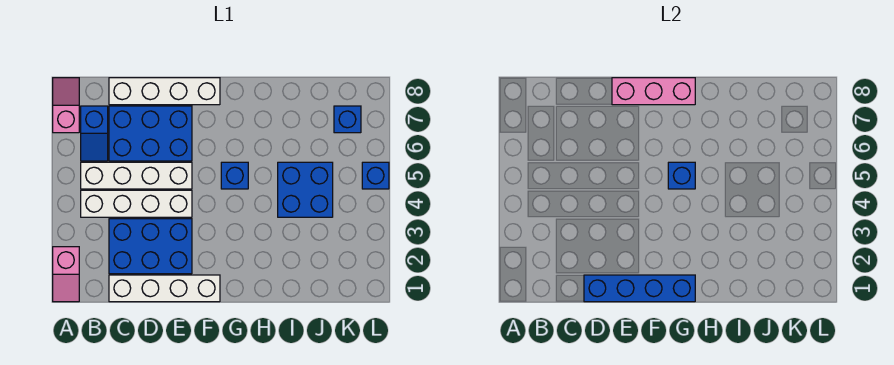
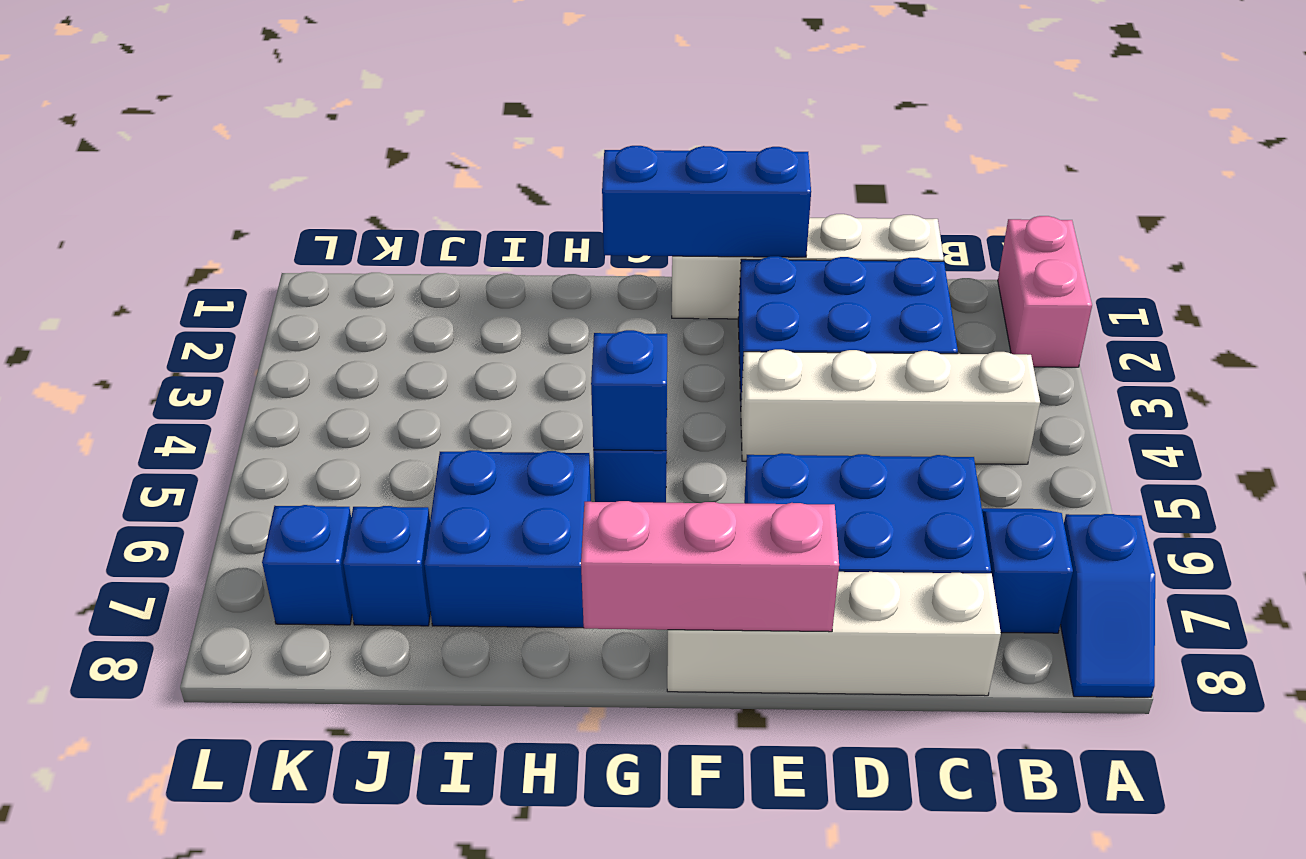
pink 1x2 slope [53,247,79,302] -> pink 1x2 brick [998,216,1092,367]
pink 1x2 slope [53,78,79,133] -> blue 1x2 slope [1060,514,1155,697]
white 1x4 brick [81,162,192,189] -> none
blue 1x4 brick [584,275,695,302] -> blue 1x3 brick [602,146,811,257]
blue 2x2 brick [278,162,333,217] -> blue 2x2 brick moved to [424,450,591,628]
blue 1x1 brick [362,162,389,189] -> blue 1x1 brick moved to [343,506,431,626]

